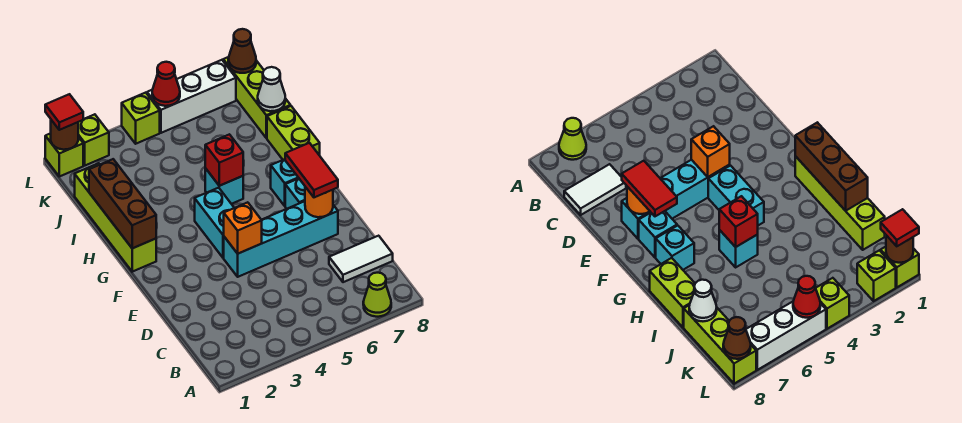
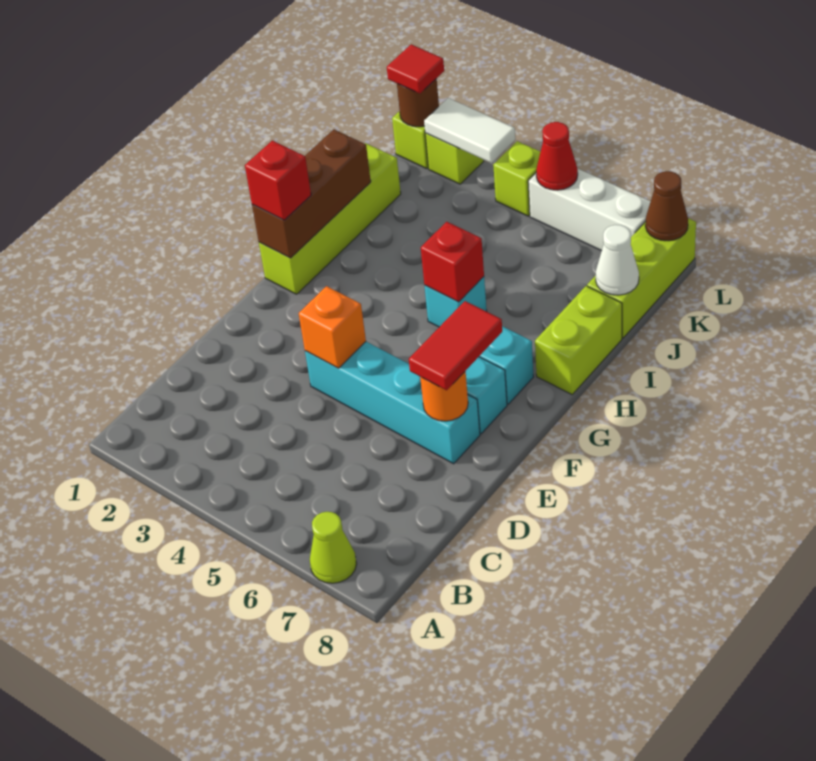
white 1x2 tile [329,236,393,282] -> white 1x2 tile moved to [424,98,515,163]
cyan 1x2 brick [195,188,234,258] -> none
none -> red 1x1 brick [245,141,311,220]

